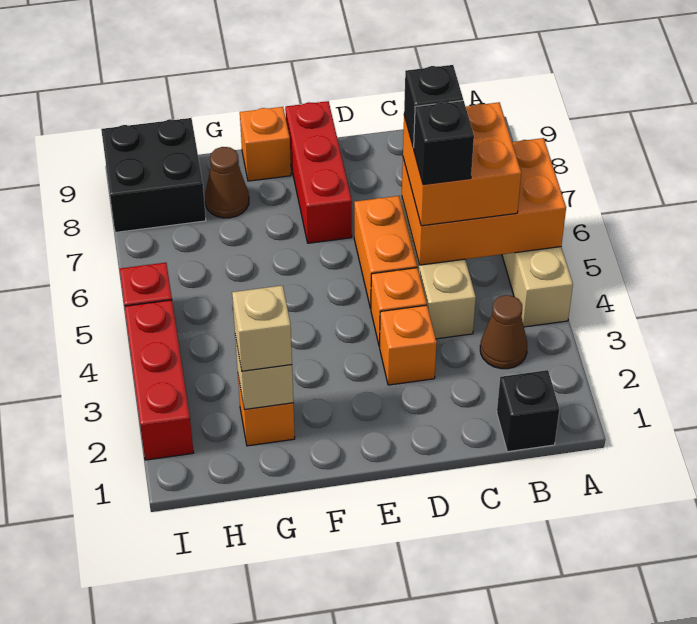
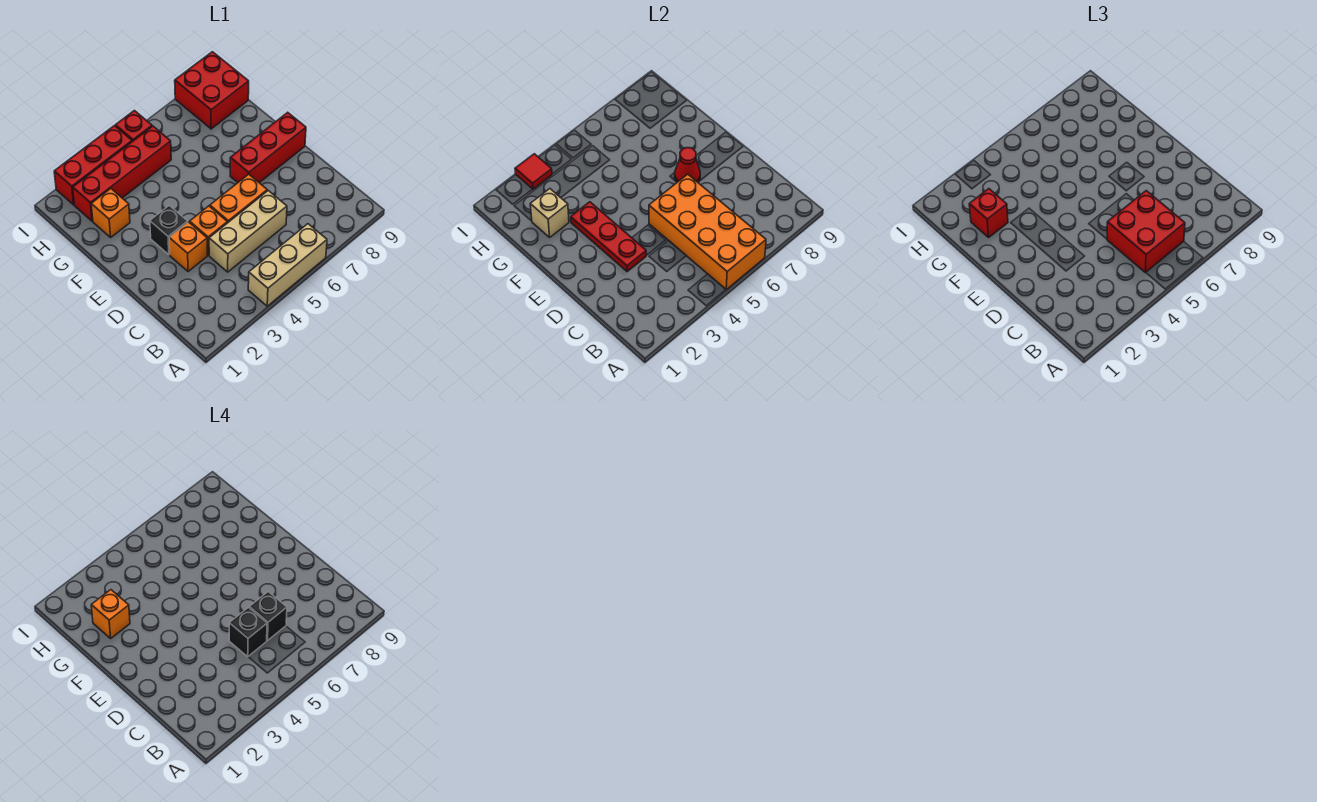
orange 2x3 brick [402,138,566,265] -> orange 2x4 brick [649,174,766,289]
black 1x1 brick [497,370,559,452] -> black 1x1 brick moved to [150,205,188,255]
brown 1x1 cone [480,295,527,369] -> none
orange 2x2 brick [403,102,521,226] -> red 2x2 brick [1107,191,1185,273]
none -> red 1x3 plate [571,202,646,272]
none -> red 1x1 cone [675,148,700,182]
orange 1x1 brick [240,107,291,181] -> orange 1x1 brick moved to [91,590,130,638]
tan 1x1 brick [232,285,292,371] -> red 1x1 brick [969,189,1008,237]
brown 1x1 cone [205,147,249,218] -> none
none -> red 1x4 brick [73,126,171,221]
black 2x2 brick [101,118,206,233] -> red 2x2 brick [175,52,249,129]
none -> red 1x1 tile [515,154,552,189]

